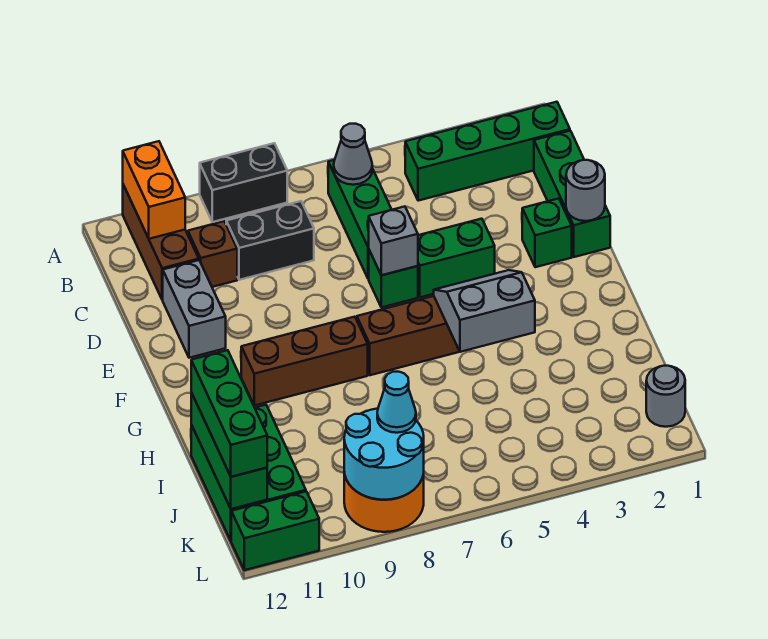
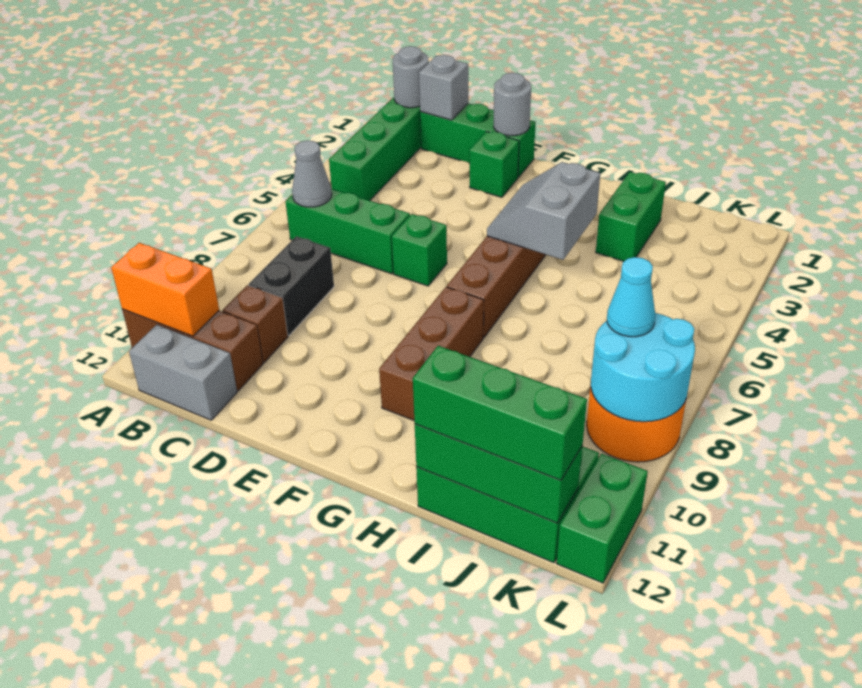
black 1x2 brick [200,143,287,222] -> none
grey 1x2 brick [163,260,226,358] -> grey 1x2 brick moved to [129,325,237,420]
green 1x2 brick [418,219,495,297] -> green 1x2 brick moved to [596,172,666,261]
grey 1x1 brick [369,207,418,275] -> grey 1x1 brick moved to [419,55,468,120]
grey 1x1 round brick [646,366,685,427] -> grey 1x1 round brick moved to [393,46,428,108]

